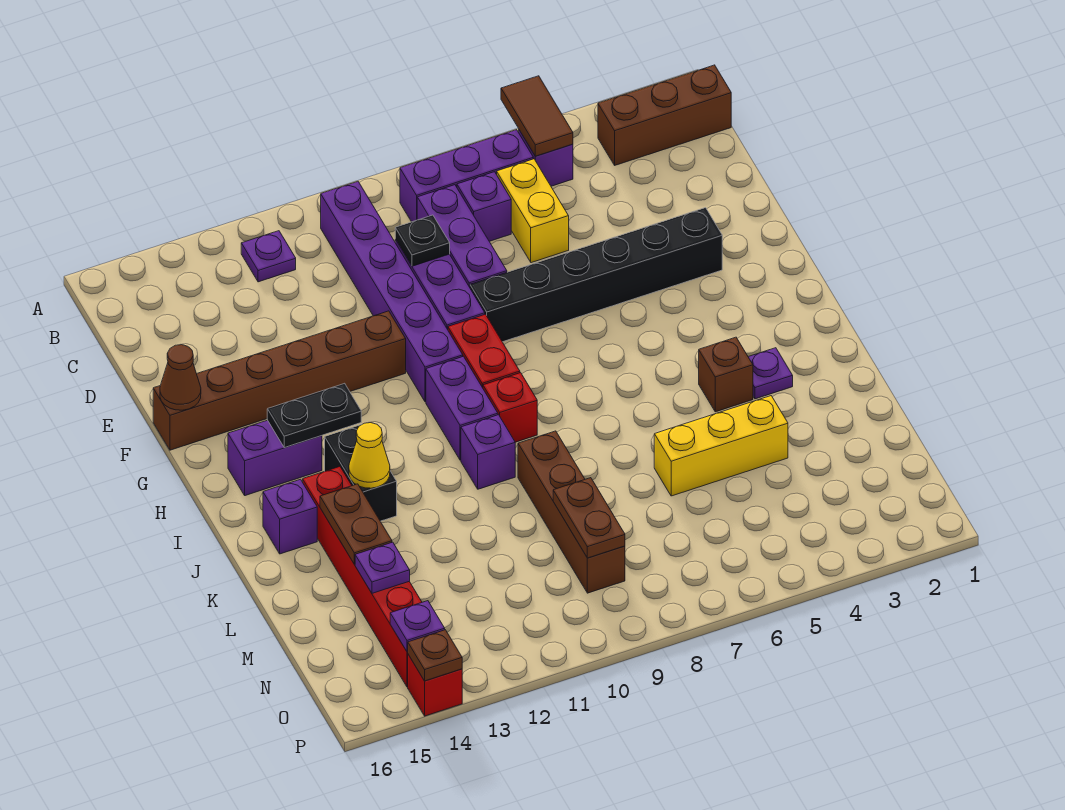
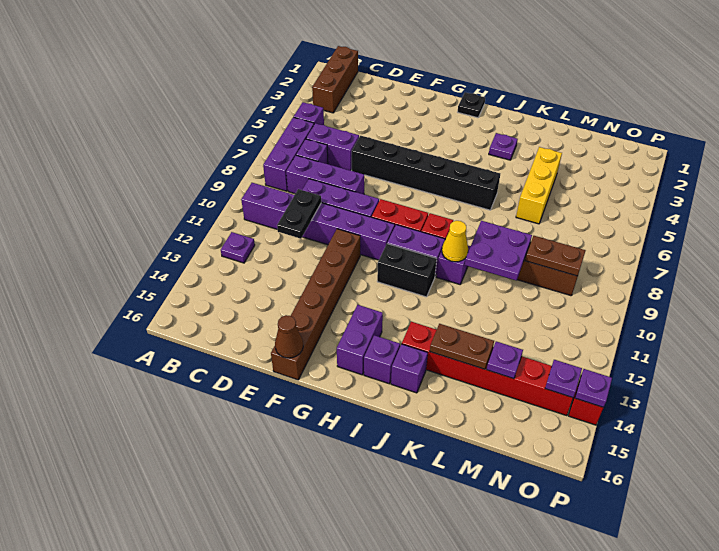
brown 1x2 tile [501,76,573,156] -> none
yellow 1x2 brick [497,159,569,263] -> purple 1x2 brick [306,123,359,170]
black 1x1 plate [395,215,450,266] -> black 1x1 plate moved to [458,92,485,118]
black 1x6 brick [470,208,722,342] -> black 1x6 brick turned to [352,136,500,210]
black 1x2 plate [267,383,361,448] -> black 1x2 plate moved to [277,189,321,239]
black 1x2 brick [325,425,397,521] -> black 1x2 brick moved to [377,244,437,297]
none -> purple 1x1 brick [364,335,400,384]
brown 1x1 brick [699,337,753,412] -> none
yellow 1x1 cone [349,423,390,488] -> yellow 1x1 cone moved to [442,221,468,262]
none -> purple 2x2 plate [465,221,532,281]
brown 1x1 plate [408,630,462,681] -> purple 1x1 plate [575,369,612,408]

